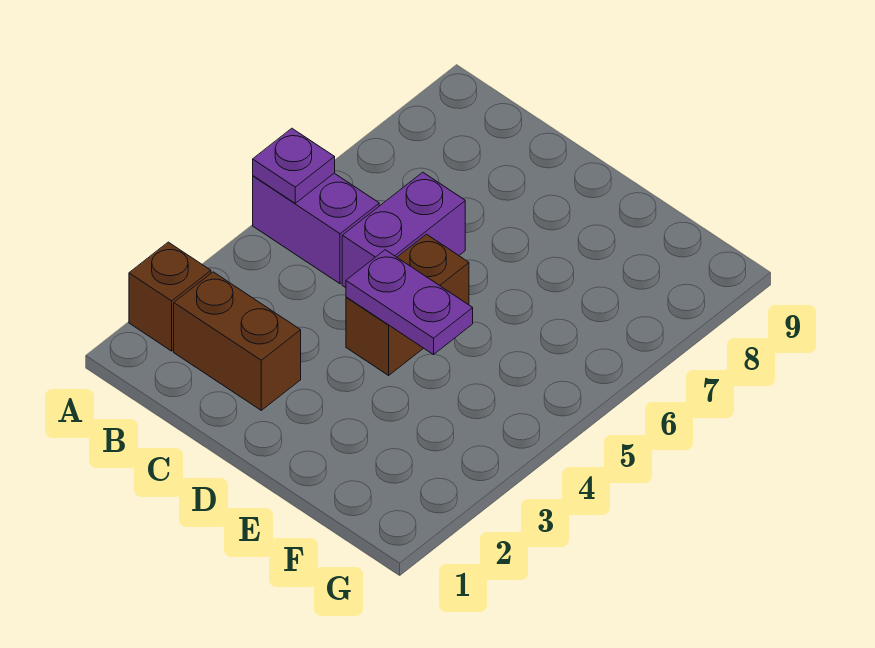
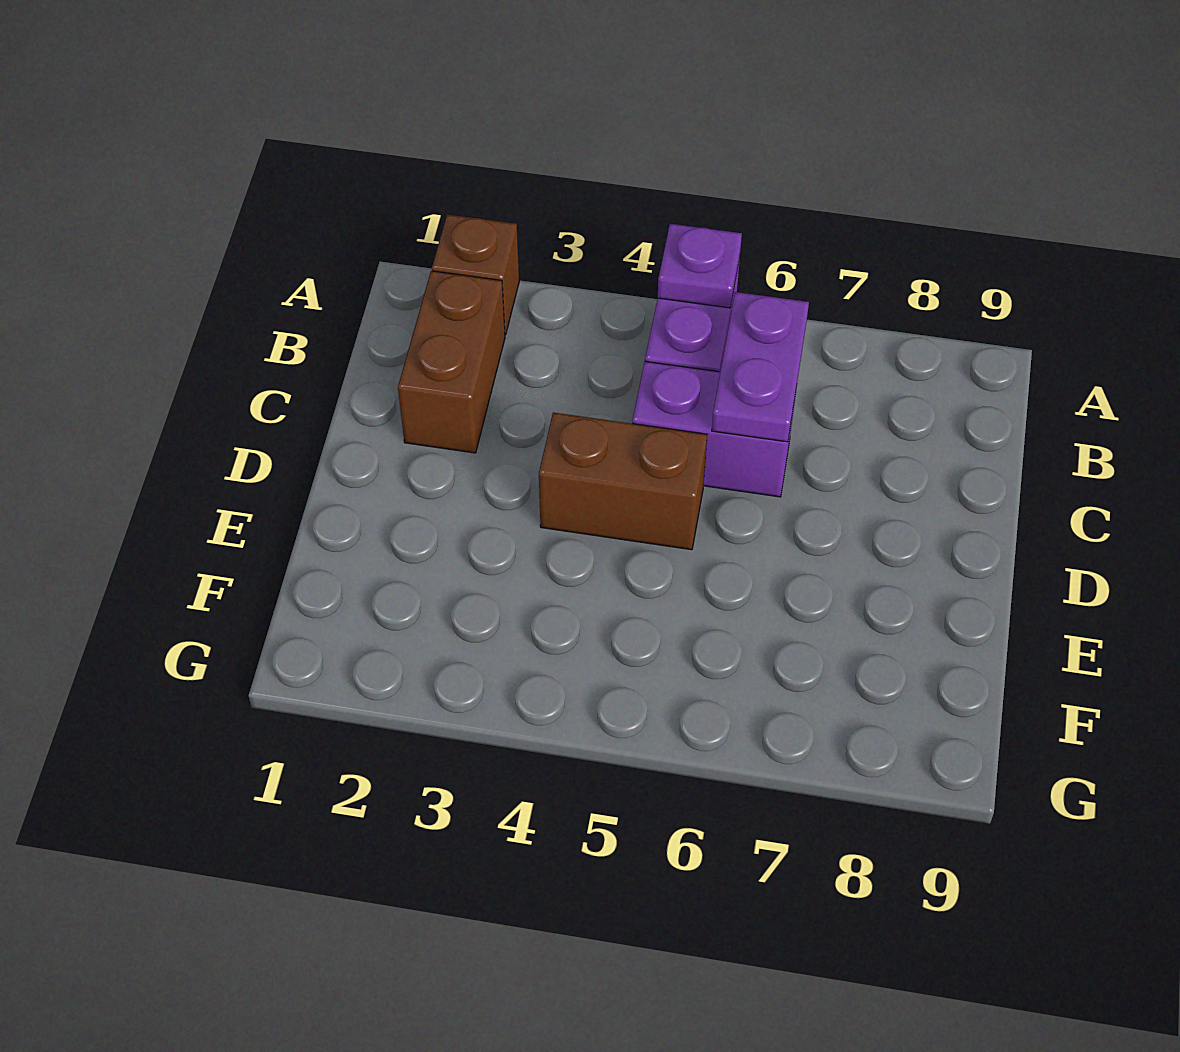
purple 1x2 plate [346,250,473,355] -> purple 1x2 plate moved to [712,292,809,442]

